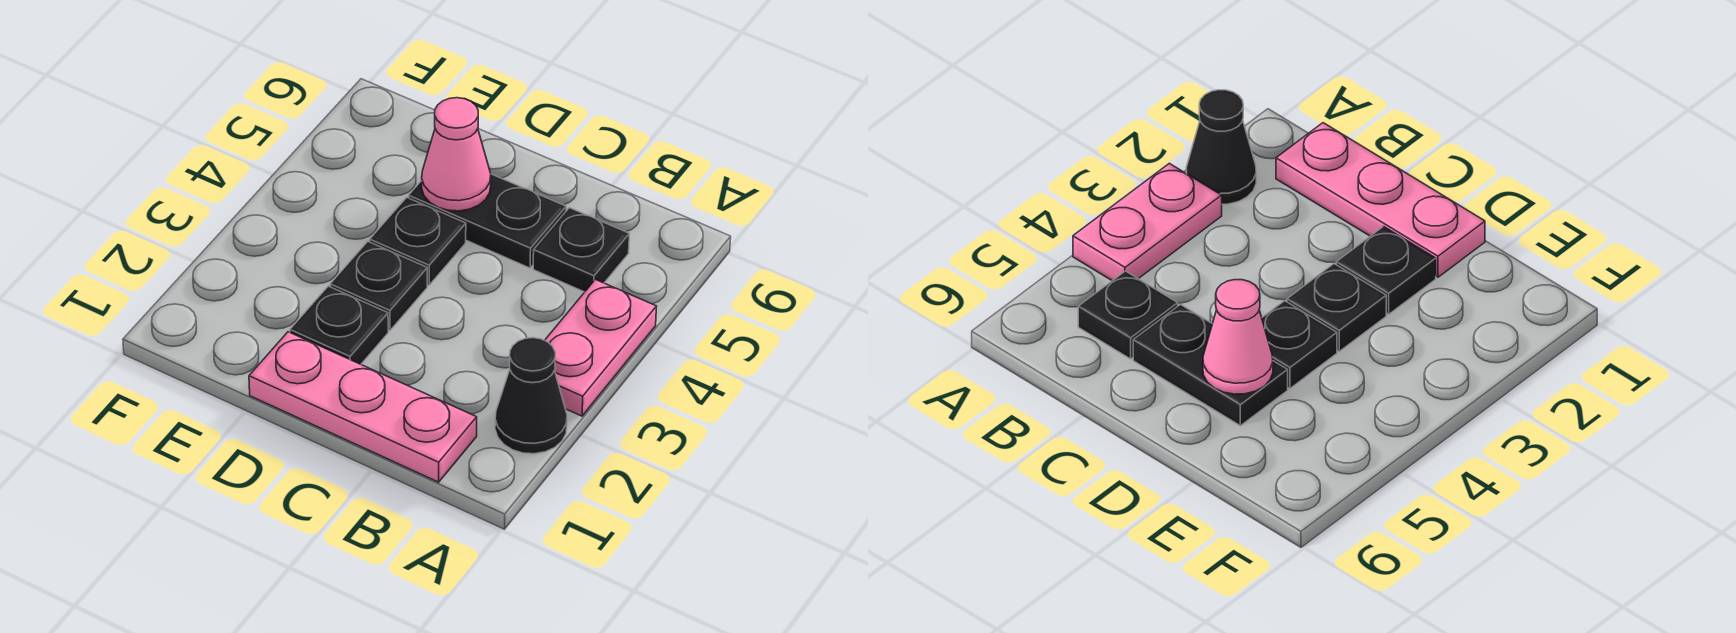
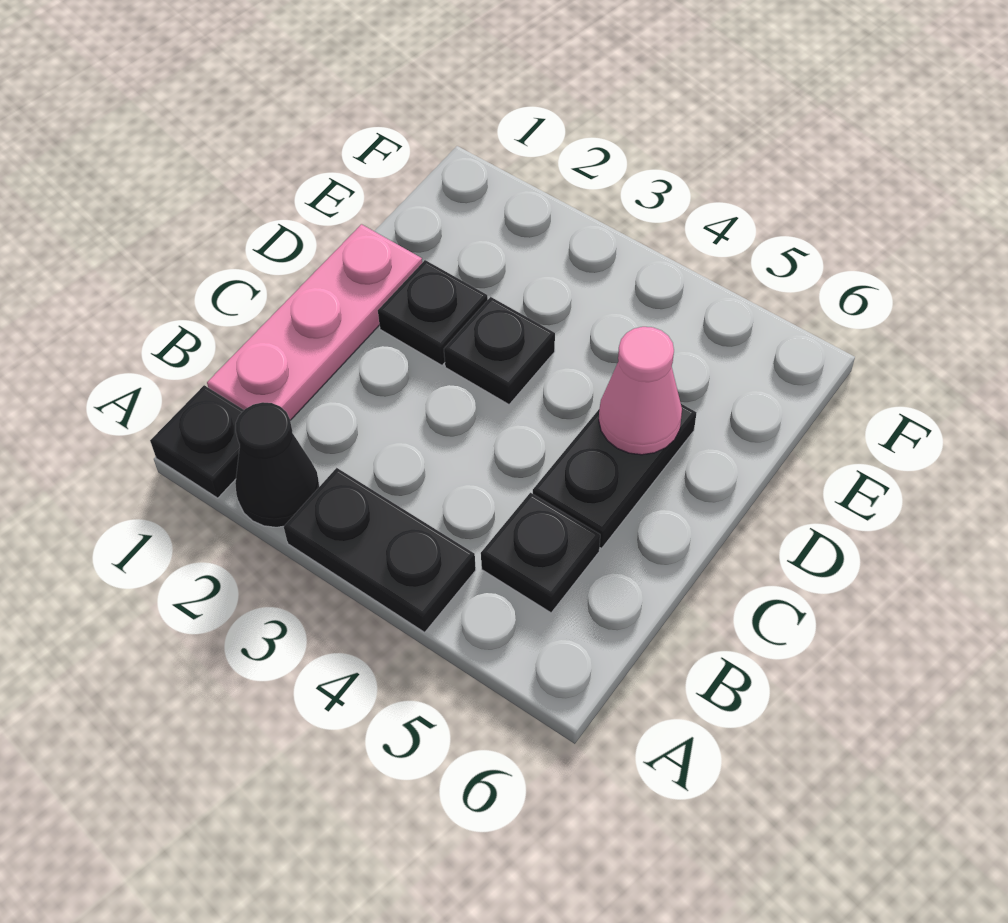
pink 1x2 plate [545,280,657,416] -> black 1x2 plate [284,468,476,632]
black 1x1 plate [370,198,466,285] -> black 1x1 plate moved to [150,385,244,498]

